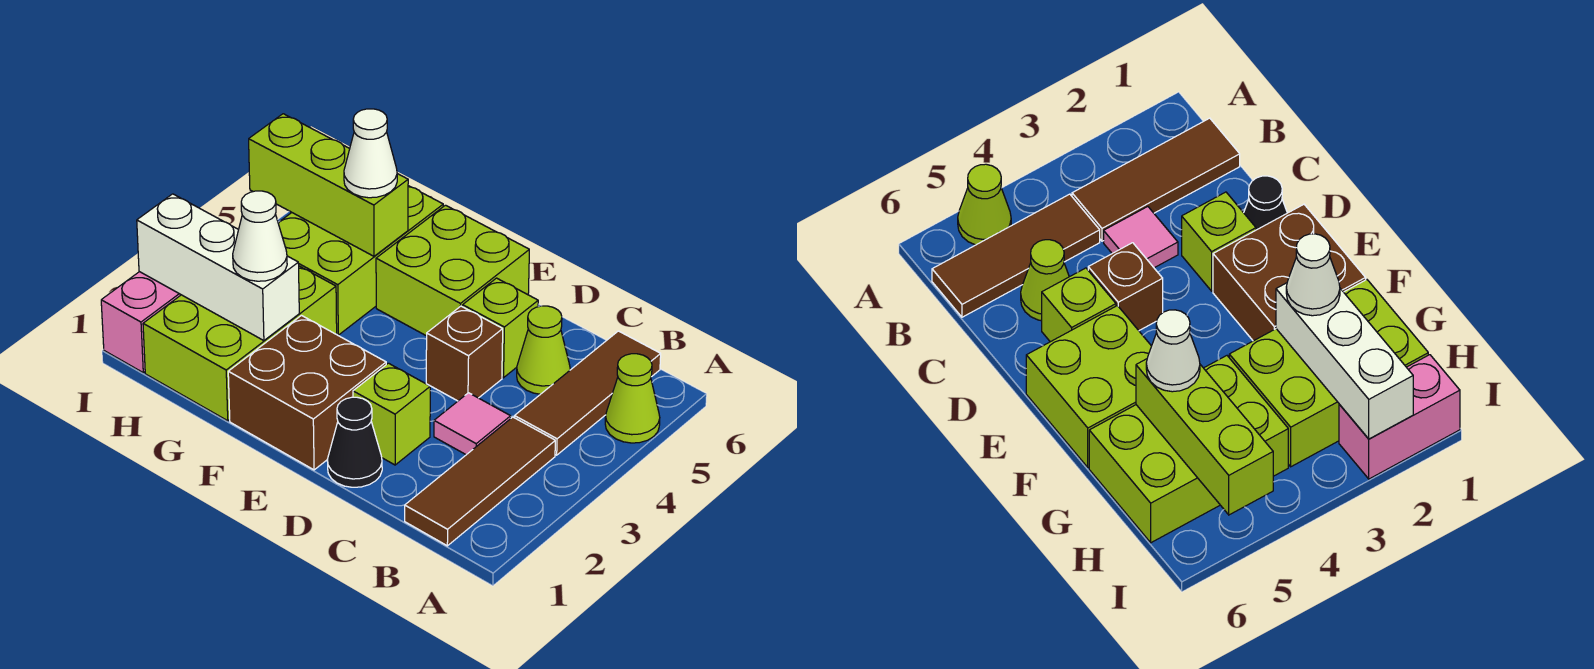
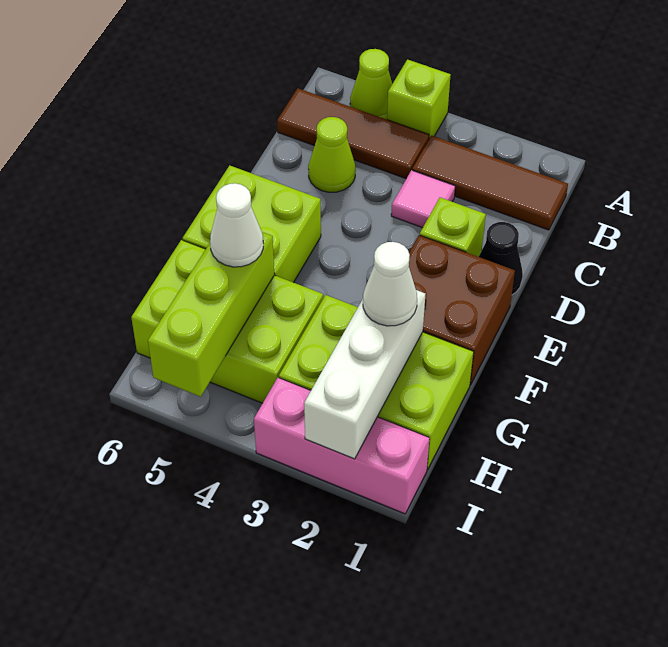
brown 1x1 brick [426,306,503,401] -> none
lime 1x1 brick [463,278,538,378] -> lime 1x1 brick moved to [387,60,451,139]
pink 1x2 brick [101,272,181,373] -> pink 1x3 brick [254,378,430,514]

